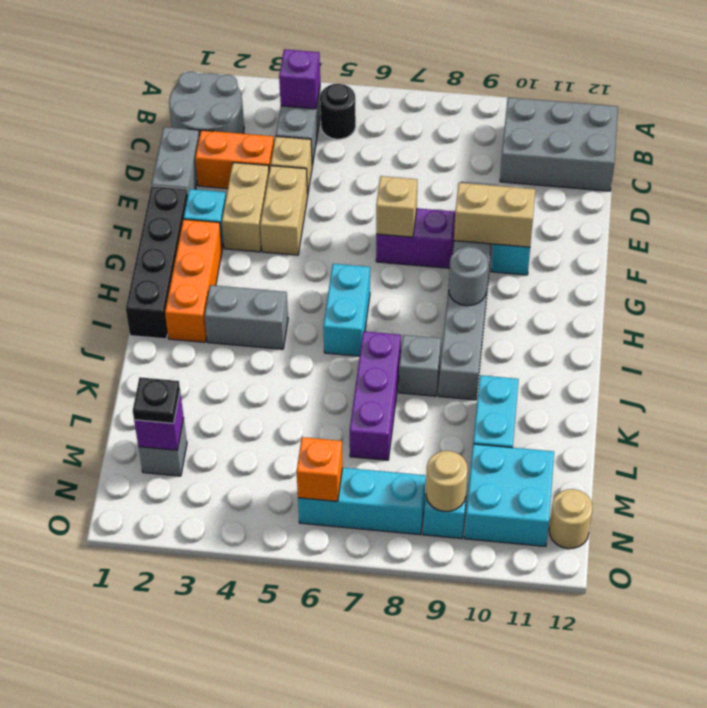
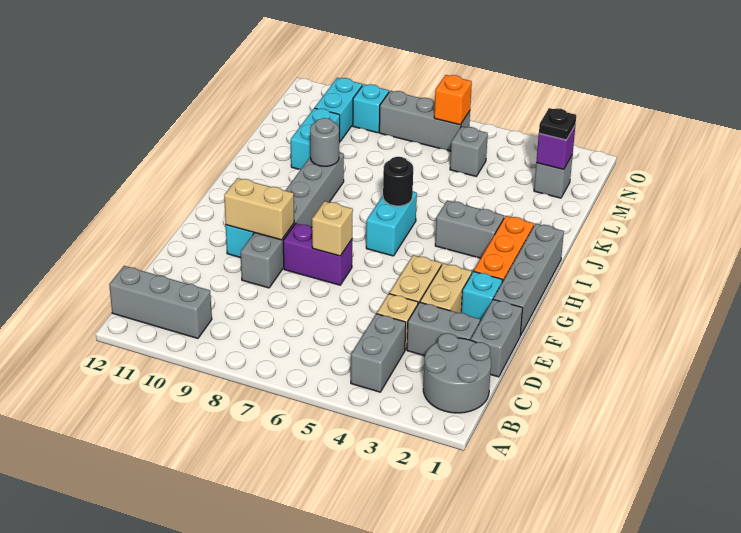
purple 1x1 brick [279,49,320,109] -> none
black 1x1 round brick [320,84,356,139] -> black 1x1 round brick moved to [383,157,413,206]
grey 2x3 brick [500,97,618,191] -> grey 1x3 brick [109,266,212,338]
orange 1x2 brick [195,130,274,189] -> grey 1x2 brick [407,302,480,356]
black 1x4 brick [126,186,188,339] -> grey 1x4 brick [493,224,564,335]
grey 1x1 round brick [449,247,488,306] -> grey 1x1 round brick moved to [310,118,339,166]
purple 1x3 brick [350,331,401,460] -> none
grey 1x1 brick [399,335,441,396] -> grey 1x1 brick moved to [450,126,488,176]
cyan 2x2 brick [465,444,554,546] -> cyan 1x2 brick [315,78,362,141]
cyan 1x3 brick [298,468,426,535] -> grey 1x3 brick [379,91,470,151]
tan 1x1 round brick [426,451,468,511] -> none
tan 1x1 round brick [549,489,593,549] -> none

